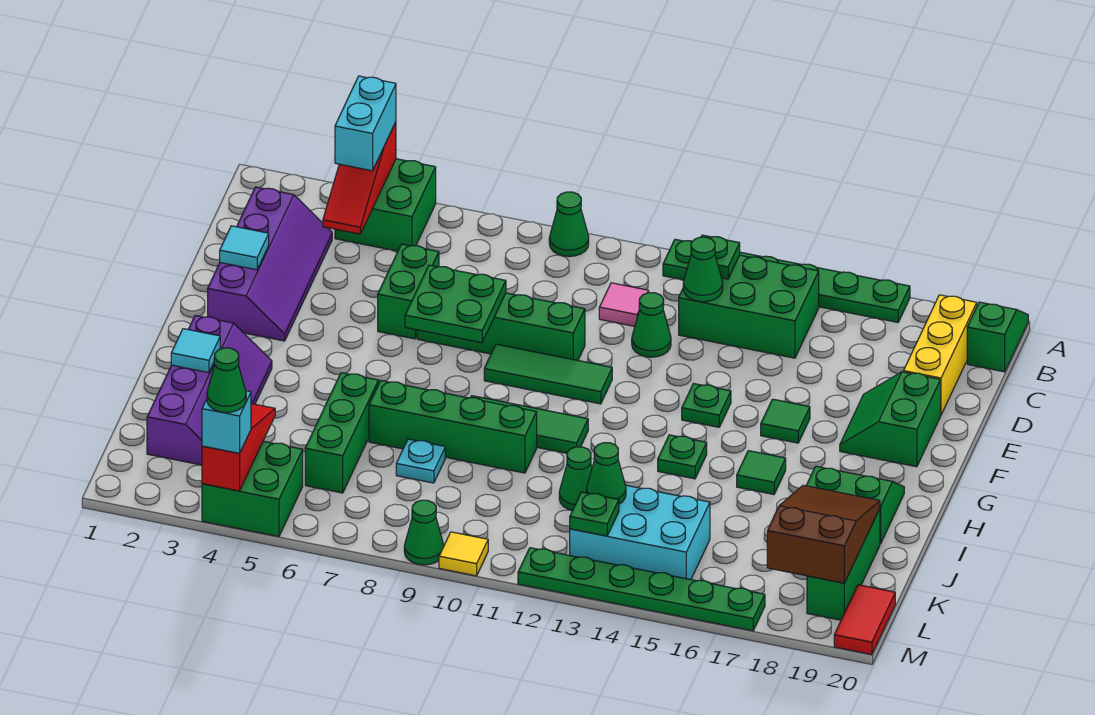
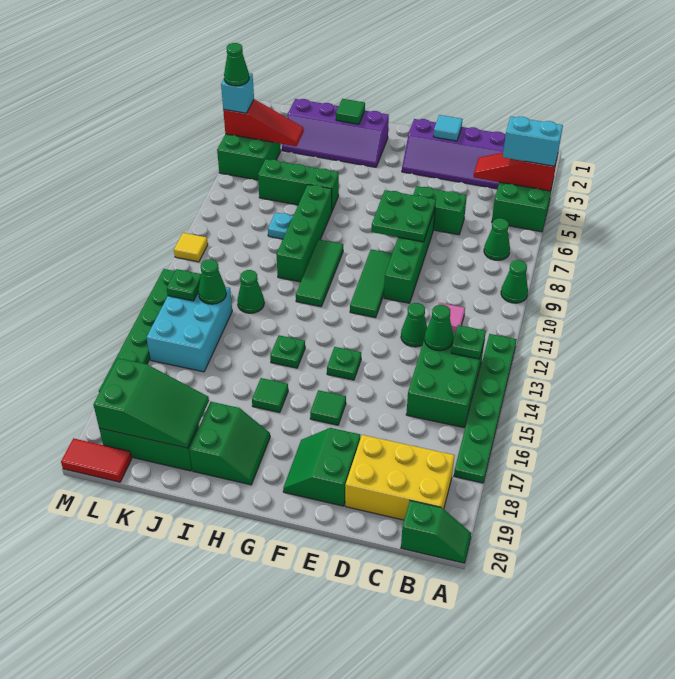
yellow 1x3 brick [904,295,977,415] -> yellow 2x3 brick [345,435,455,520]
green 2x2 slope [840,372,941,467] -> green 2x2 slope turned to [283,428,360,506]
cyan 1x1 tile [171,329,220,373] -> green 1x1 tile [336,99,365,124]
brown 2x3 slope [767,485,880,583] -> green 2x3 slope [93,358,209,448]
green 1x1 cone [404,500,444,565] -> green 1x1 cone moved to [484,218,510,260]

